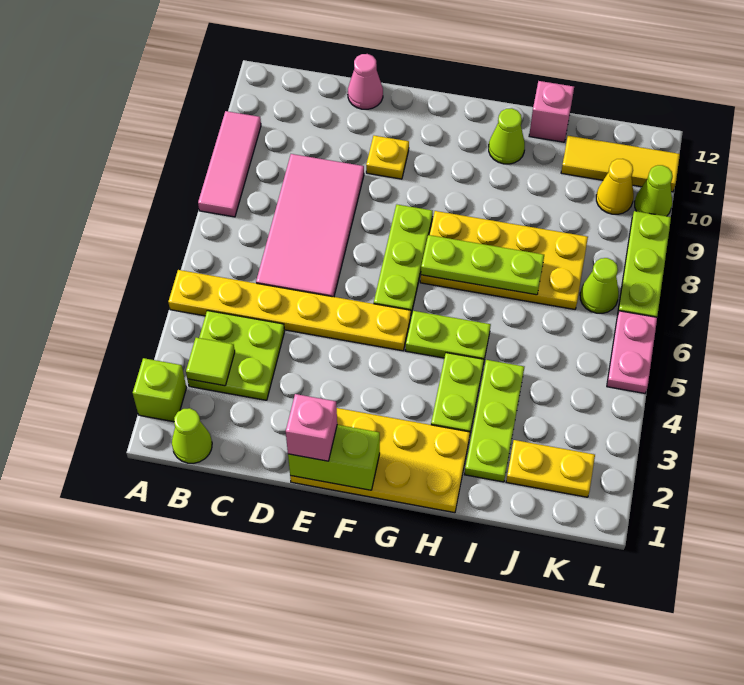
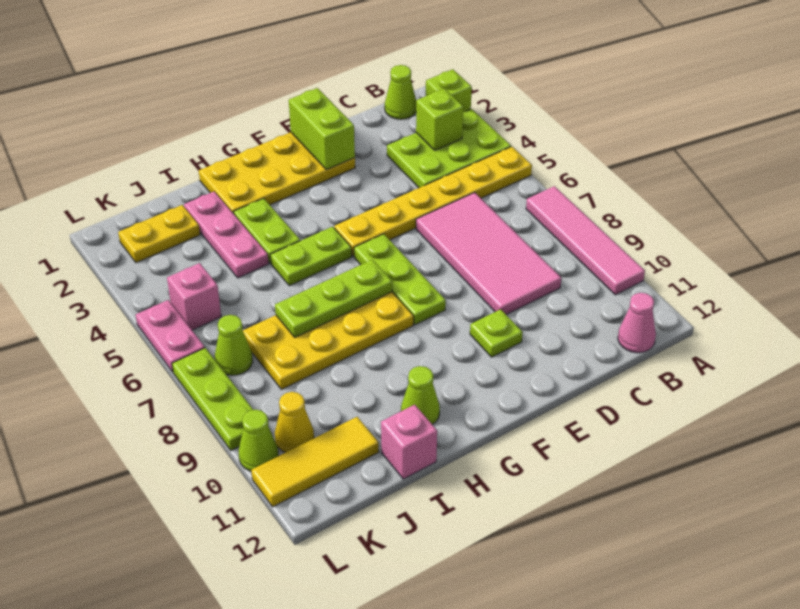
pink 1x3 tile [198,111,261,217] -> pink 1x4 tile [526,186,645,295]
lime 2x2 plate [187,311,285,400] -> lime 2x3 plate [387,109,511,188]
lime 1x1 tile [186,338,235,386] -> lime 1x1 brick [416,89,463,150]
pink 1x1 cone [348,54,383,109] -> pink 1x1 cone moved to [618,293,656,353]
lime 1x2 brick [288,425,380,490] -> lime 1x2 brick turned to [289,88,355,170]
pink 1x1 brick [286,394,337,461] -> pink 1x1 brick moved to [167,263,221,330]
yellow 1x1 plate [366,136,409,179] -> lime 1x1 plate [470,309,523,357]
lime 1x3 plate [465,360,524,482] -> pink 1x3 plate [184,192,269,278]

